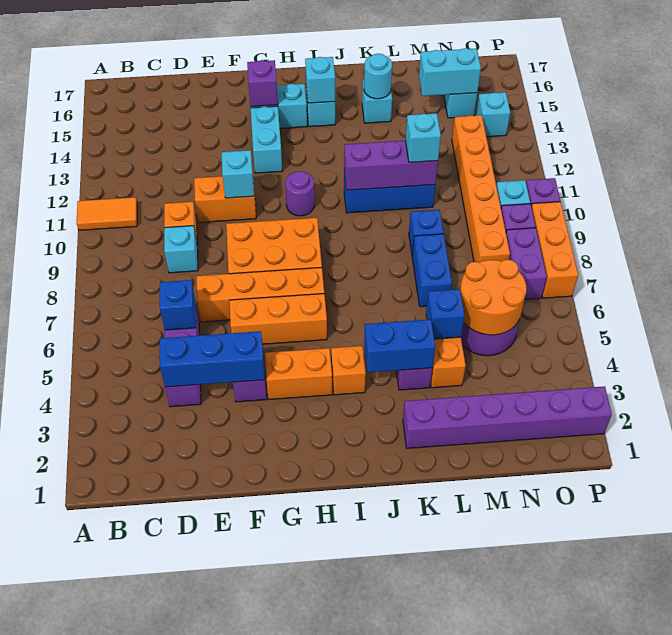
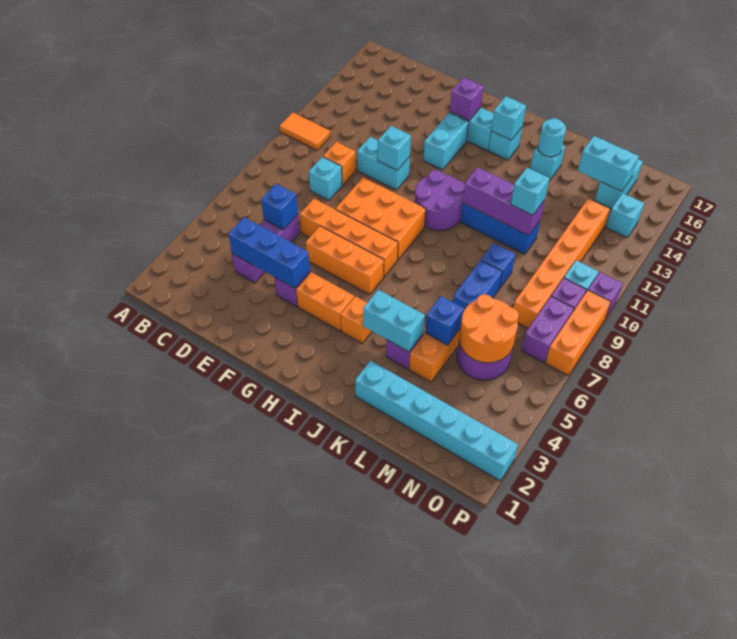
orange 1x2 brick [194,176,256,223] -> cyan 1x2 brick [357,137,410,190]
purple 1x1 round brick [285,171,314,216] -> purple 2x2 round brick [415,170,465,230]
blue 1x2 brick [364,319,435,372] -> cyan 1x2 brick [363,290,425,352]
purple 1x6 brick [403,386,612,448] -> cyan 1x6 brick [355,361,518,481]

